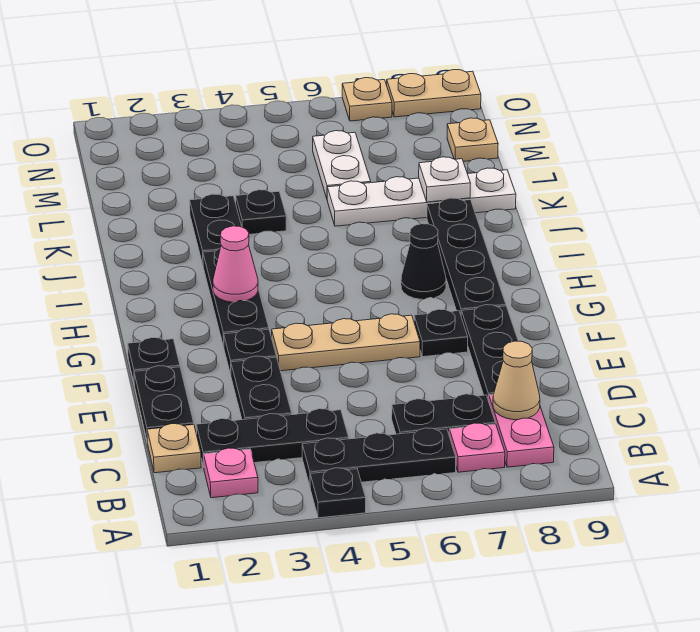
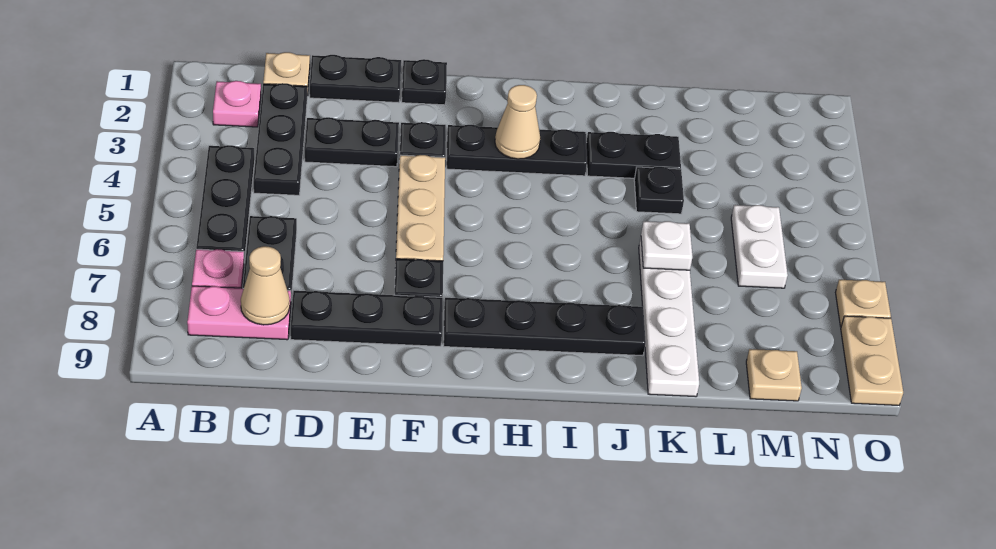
black 1x1 plate [310,468,366,518] -> none
pink 1x1 cone [213,226,258,302] -> tan 1x1 cone [495,85,540,159]
black 1x1 cone [401,224,446,299] -> none
white 1x1 plate [419,157,471,202] -> white 1x1 plate moved to [641,221,692,270]
white 1x2 plate [313,131,371,198] -> white 1x2 plate turned to [731,205,788,288]

